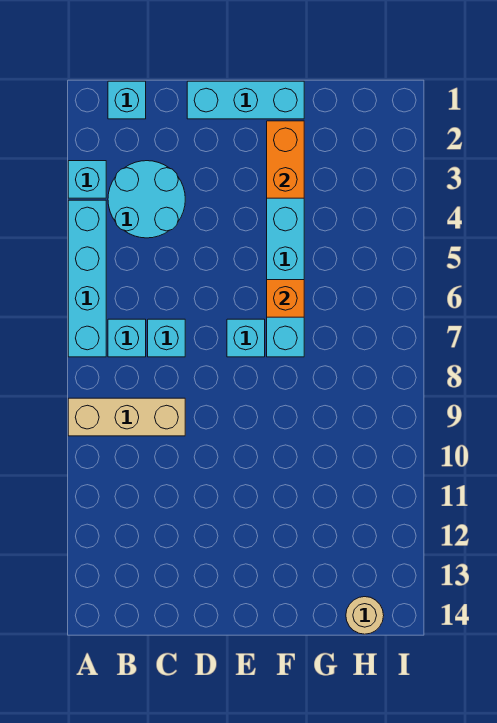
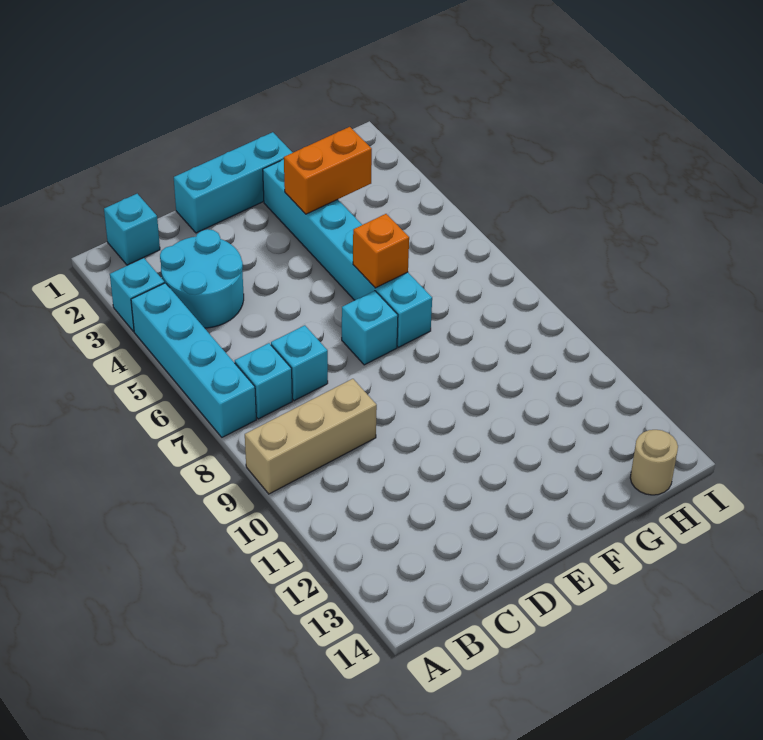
orange 1x2 brick [267,121,304,198] -> orange 1x2 brick turned to [284,127,372,214]

